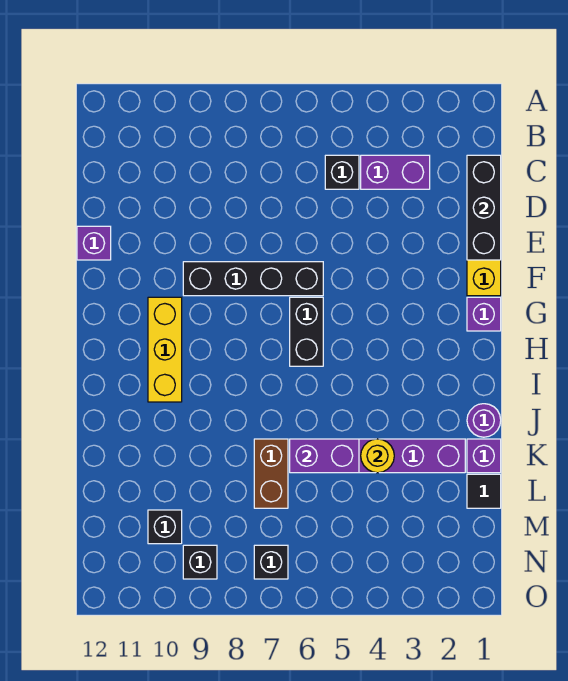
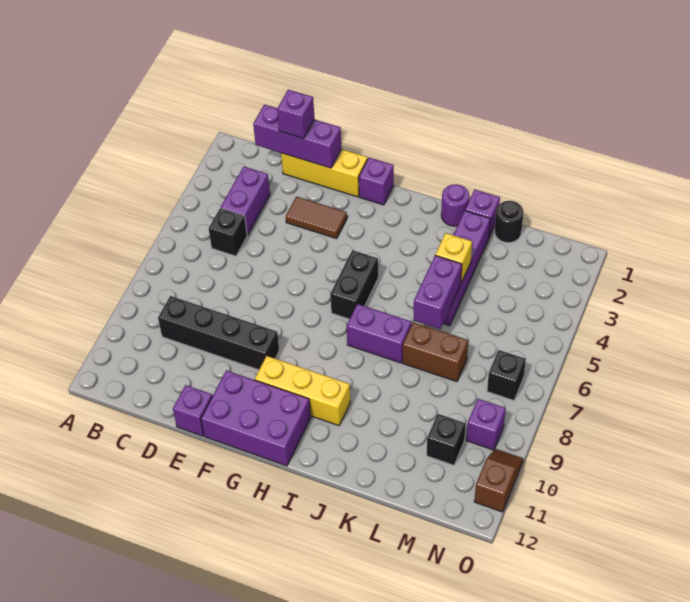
black 1x3 brick [467,155,501,260] -> purple 1x3 brick [253,104,342,168]
none -> purple 1x1 brick [277,90,315,139]
none -> brown 1x2 tile [286,196,347,239]
black 1x4 brick [183,262,323,296] -> black 1x4 brick turned to [158,296,279,370]
none -> purple 2x3 brick [201,370,311,466]
black 1x2 brick [290,297,323,366] -> black 1x2 brick turned to [330,250,378,319]
none -> purple 1x2 brick [347,304,412,363]
yellow 1x1 round brick [361,439,394,473] -> yellow 1x1 brick [435,233,472,282]
black 1x1 tile [467,474,501,508] -> black 1x1 round brick [494,201,524,243]
black 1x1 brick [183,545,217,579] -> purple 1x1 brick [466,399,506,450]
none -> brown 1x2 slope [474,449,523,512]

